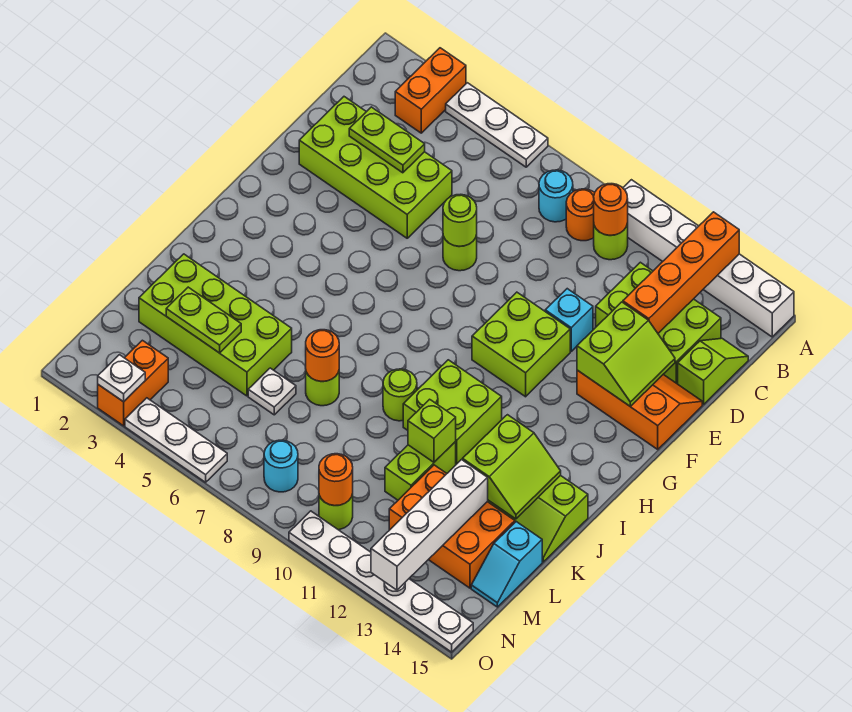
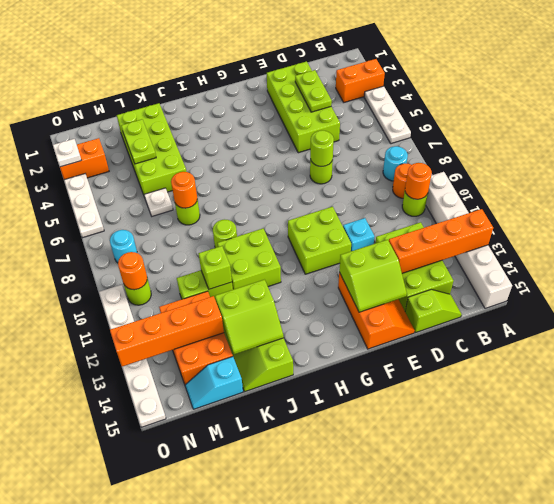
white 1x4 brick [371,459,488,590] -> orange 1x4 brick [110,296,224,366]

